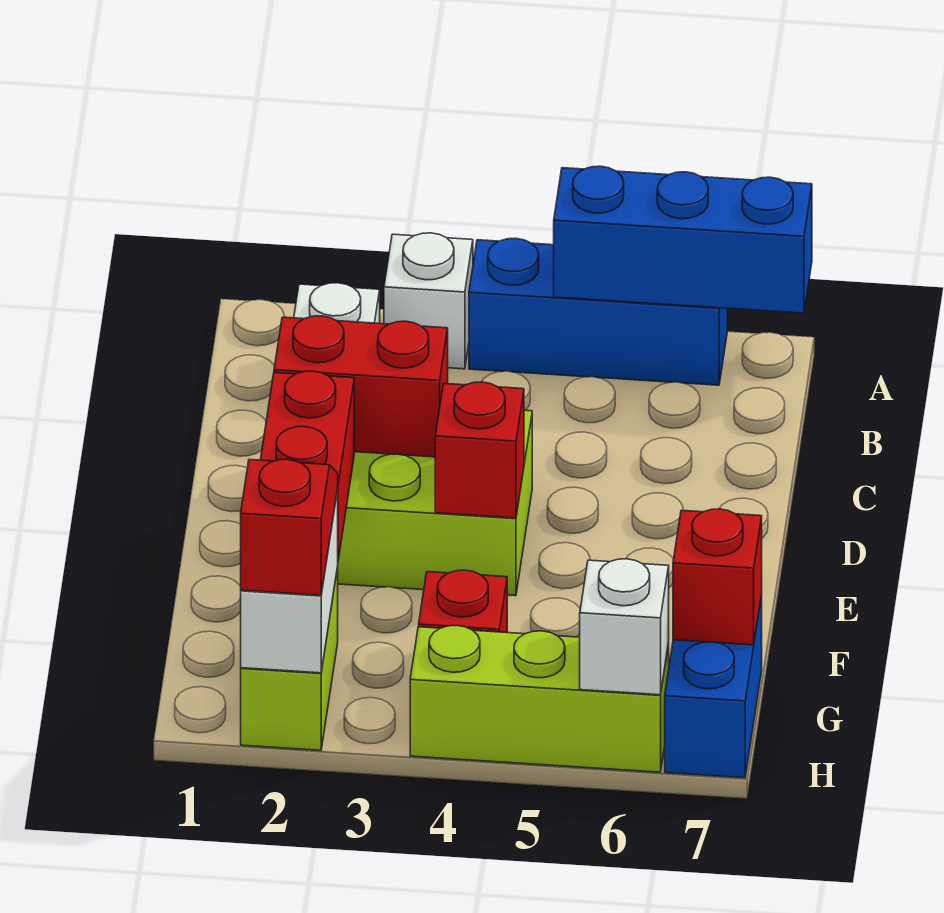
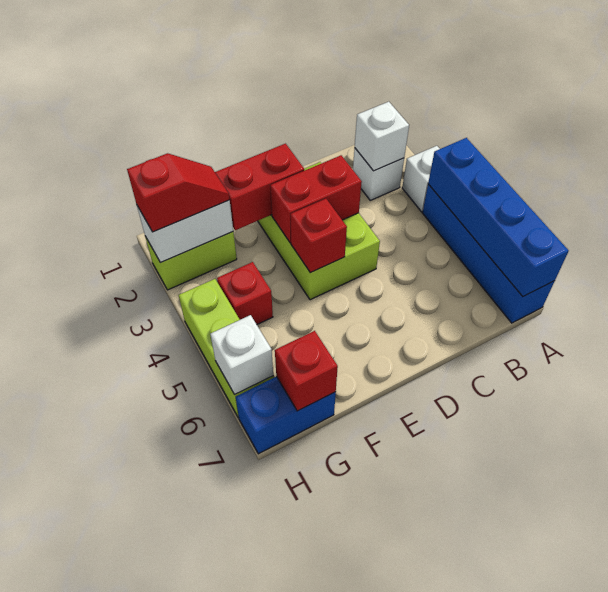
blue 1x3 brick [469,238,727,385] -> blue 1x4 brick [423,184,555,323]
blue 1x3 brick [554,166,812,313] -> blue 1x4 brick [428,138,569,296]
none -> white 1x1 brick [355,102,409,171]
red 1x2 brick [274,316,448,457] -> red 1x2 brick turned to [270,155,362,243]

